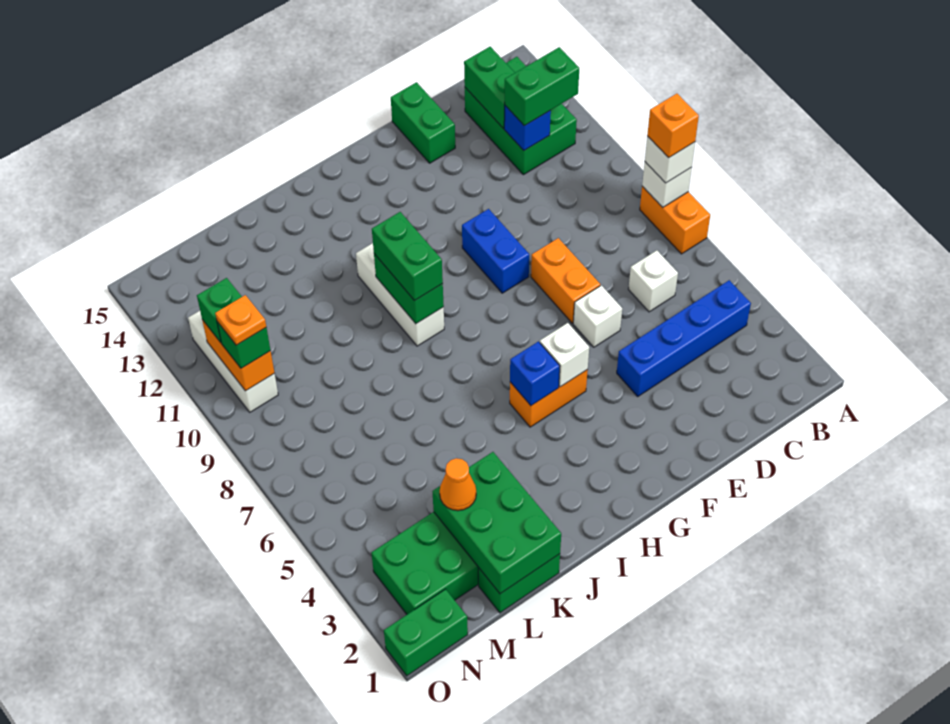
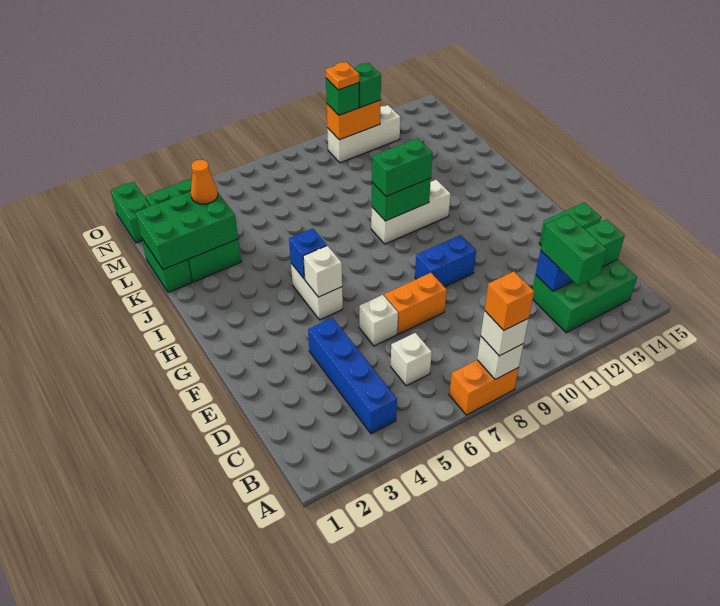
orange 1x2 brick [510,370,588,427] -> white 1x2 brick [291,263,343,320]

